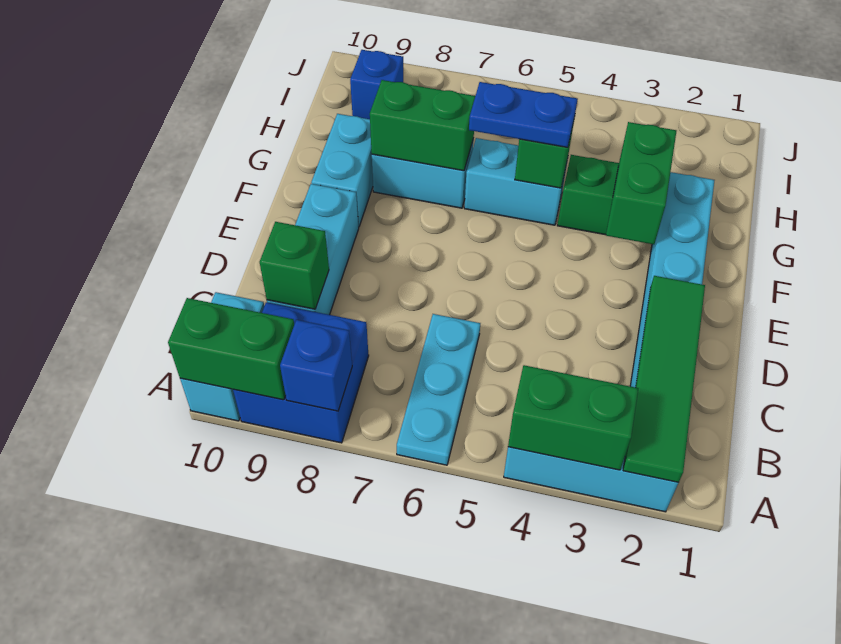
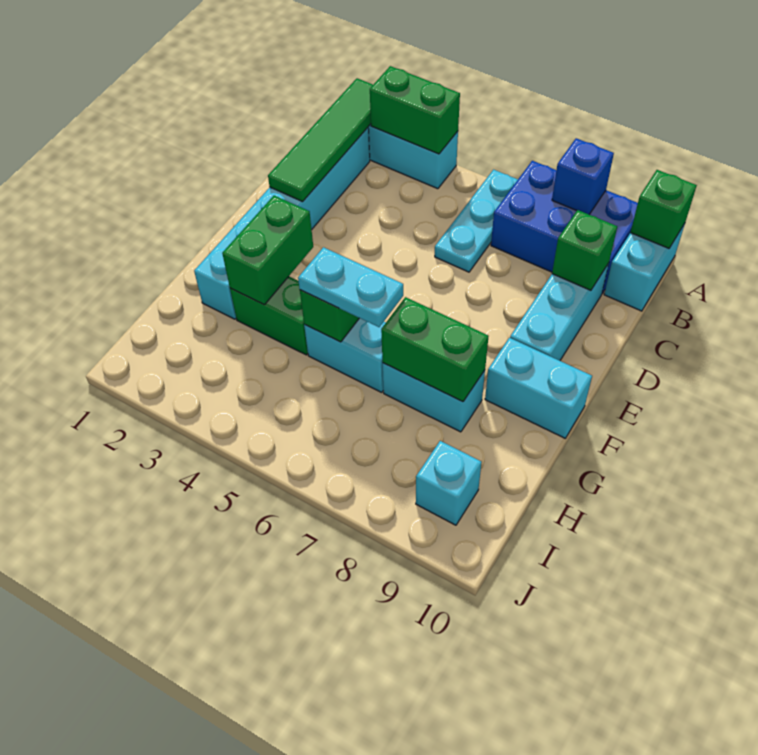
blue 2x2 brick [233,302,369,443] -> blue 2x3 brick [491,161,638,293]
green 1x2 brick [168,298,294,400] -> green 1x1 brick [630,170,697,248]
cyan 1x2 brick [311,114,373,227] -> cyan 1x2 brick turned to [485,338,592,438]
blue 1x2 plate [469,82,578,147] -> cyan 1x2 plate [298,247,403,327]
blue 1x1 brick [350,50,403,119] -> cyan 1x1 brick [416,441,482,525]

